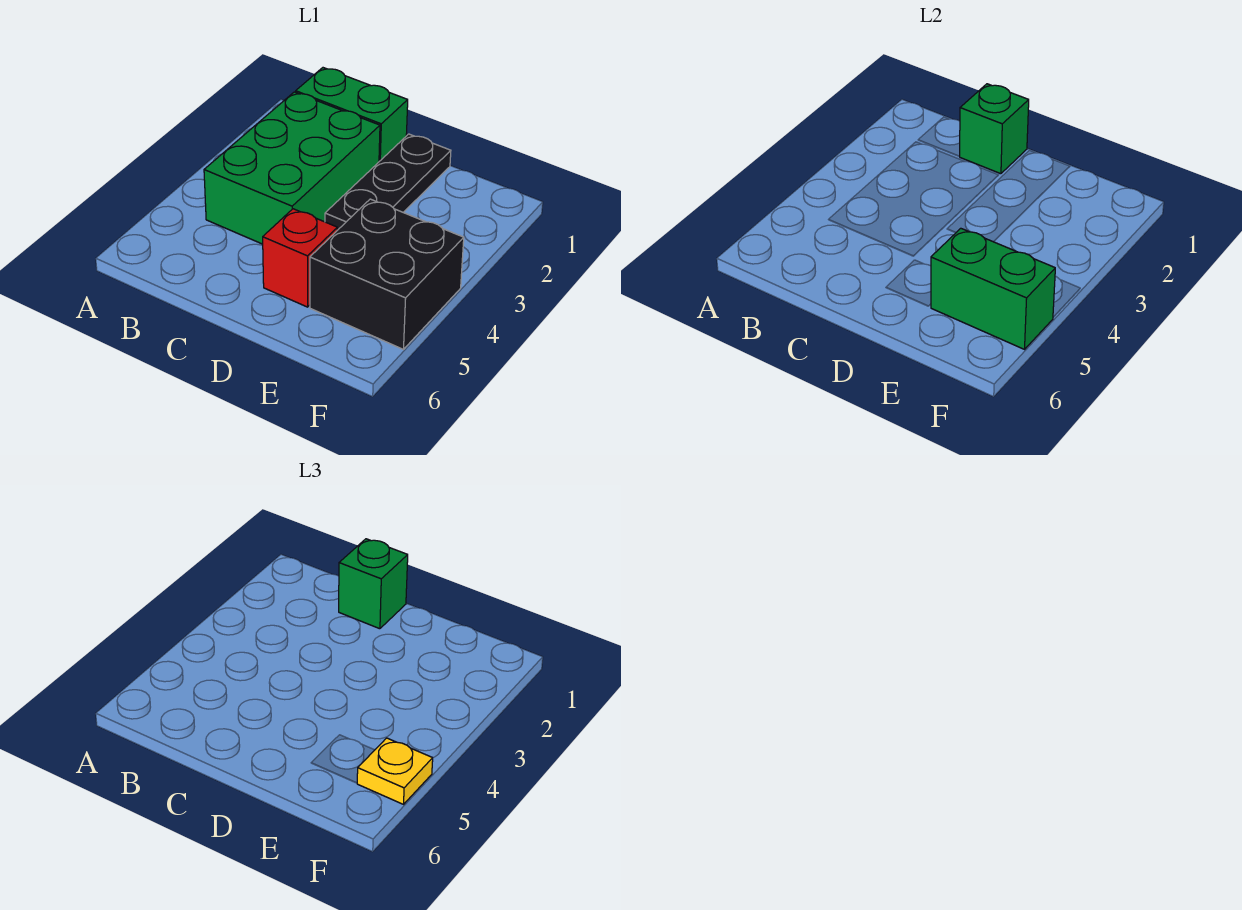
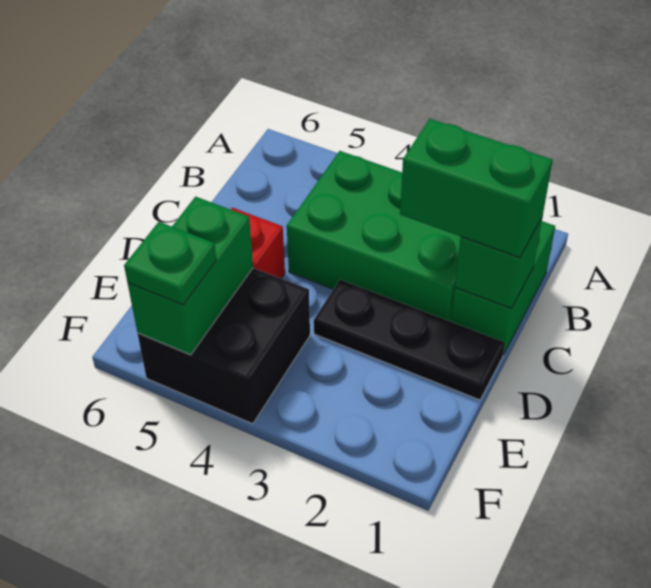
green 1x1 brick [339,539,408,629] -> green 1x2 brick [400,119,553,258]
yellow 1x1 plate [357,738,433,804] -> green 1x1 plate [124,222,216,305]

